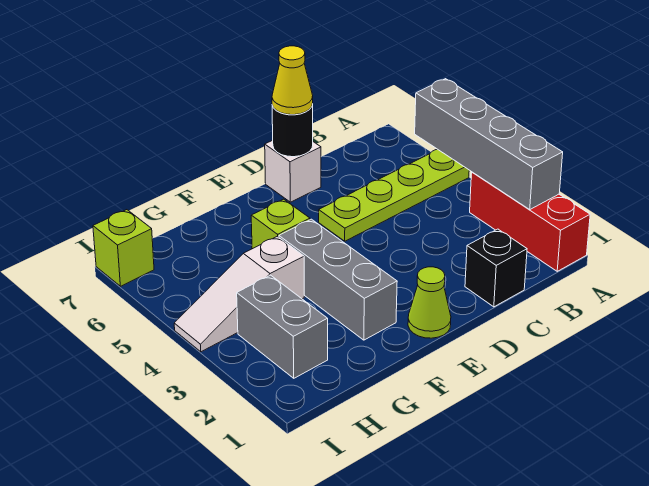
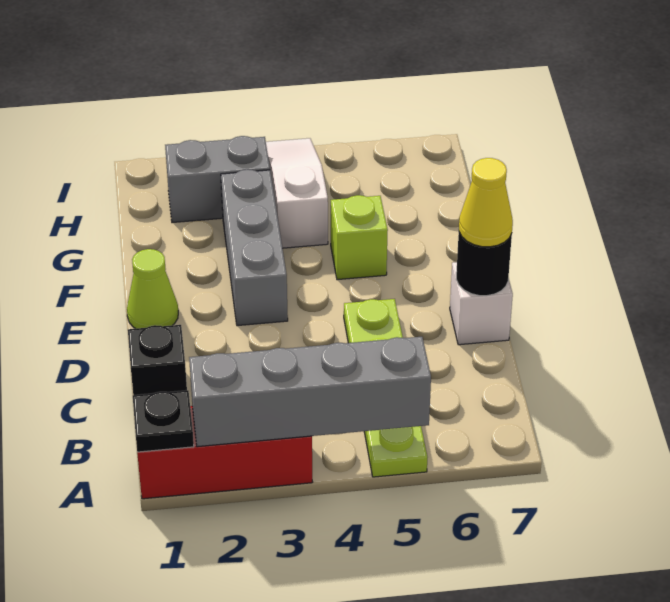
none -> black 1x1 plate [133,390,194,452]
grey 1x3 brick [279,219,397,340] -> grey 1x3 brick turned to [221,169,288,326]
lime 1x1 brick [93,210,154,286] -> none

